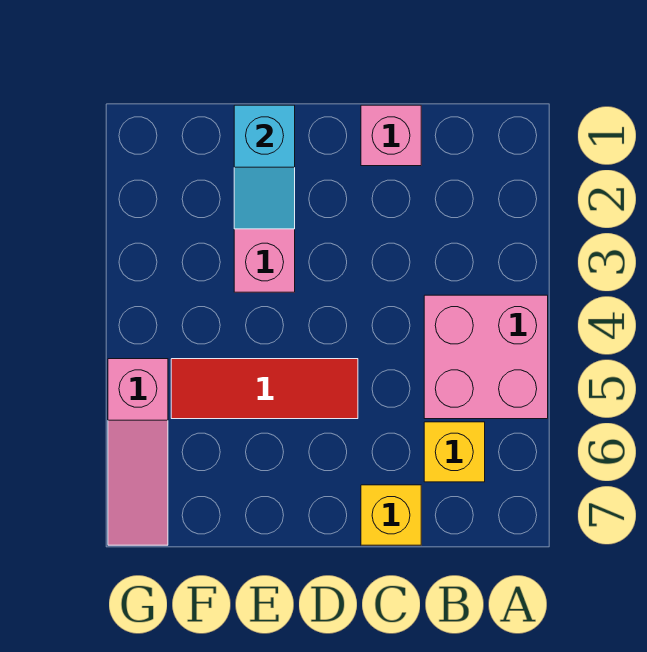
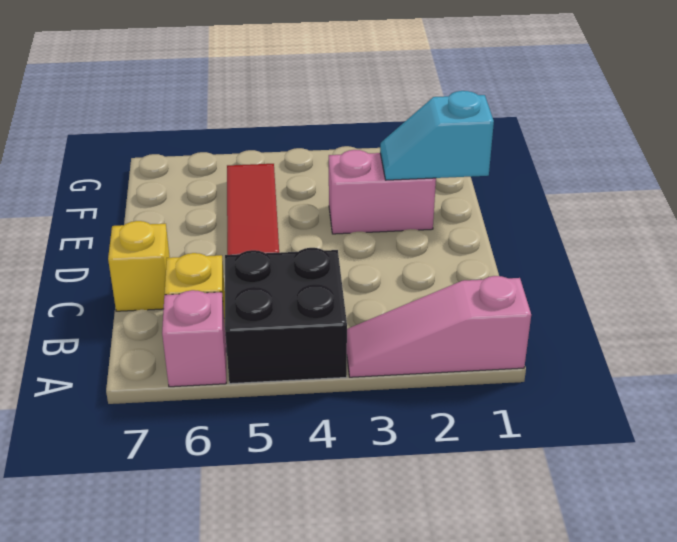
pink 2x2 brick [424,295,548,419] -> black 2x2 brick [225,248,347,384]
pink 1x1 brick [361,105,421,166] -> pink 1x1 brick moved to [162,290,226,387]
pink 1x3 slope [108,359,168,545] -> pink 1x3 slope moved to [347,276,531,377]

